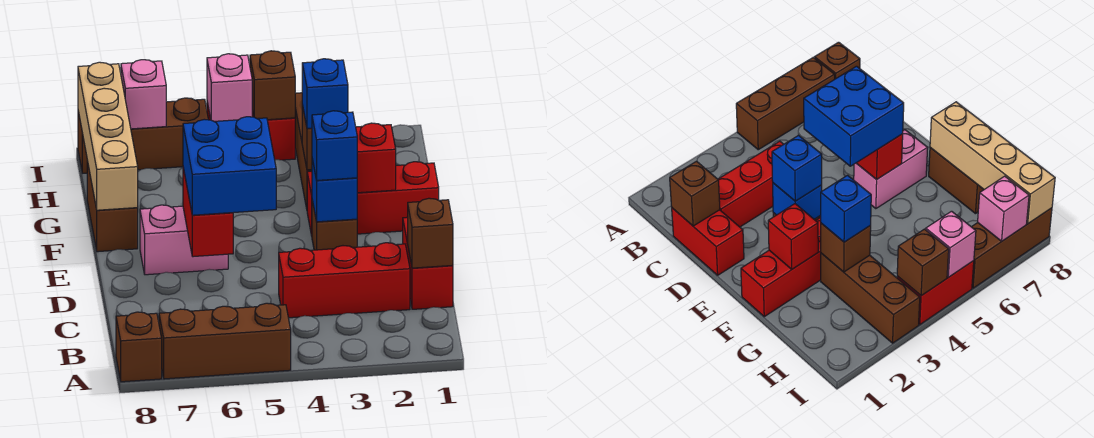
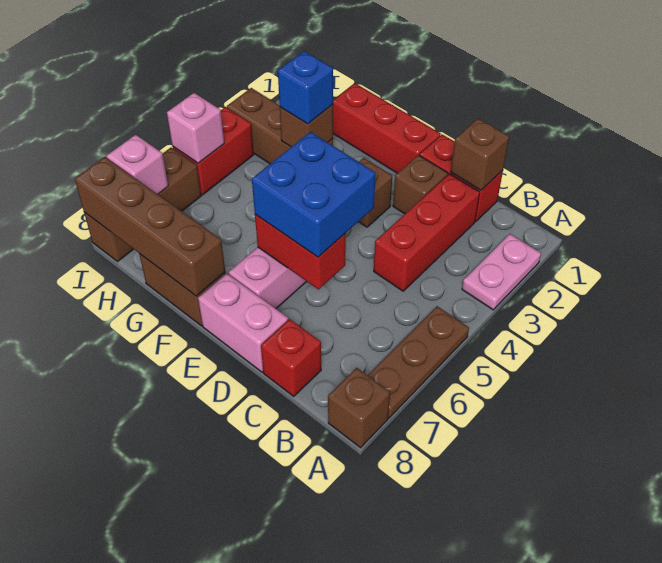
none -> pink 1x2 plate [462,234,541,310]
brown 1x3 brick [159,303,291,379] -> brown 1x3 plate [368,306,469,418]
none -> pink 1x2 brick [198,274,288,372]
blue 1x1 brick [312,159,357,222] -> none
blue 1x1 brick [312,111,357,180] -> none
red 1x3 brick [307,162,439,236] -> red 1x3 brick turned to [333,83,441,173]
red 1x1 brick [356,123,396,193] -> red 1x1 brick moved to [261,319,321,396]
tan 1x4 brick [78,62,138,210] -> brown 1x4 brick [75,157,225,296]
brown 1x1 brick [250,51,295,120] -> brown 1x1 brick moved to [393,155,448,214]

